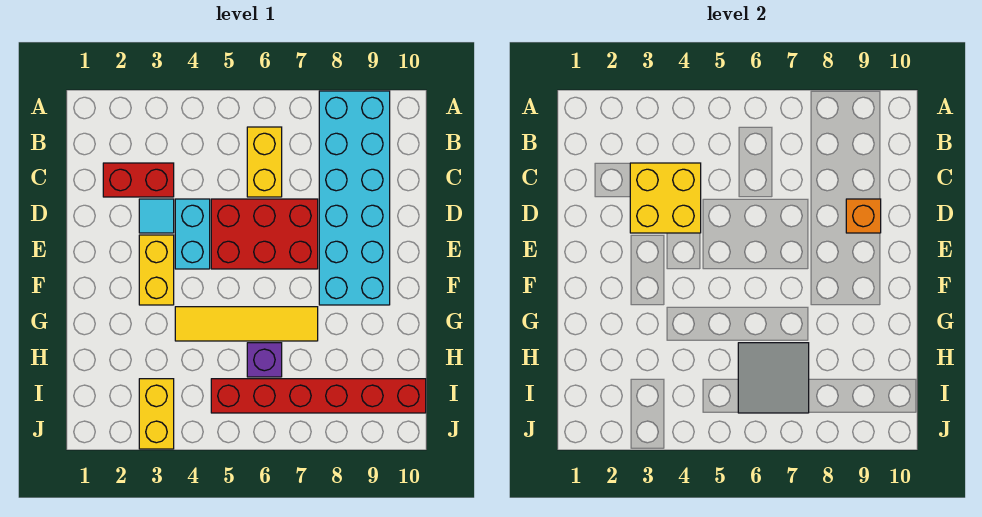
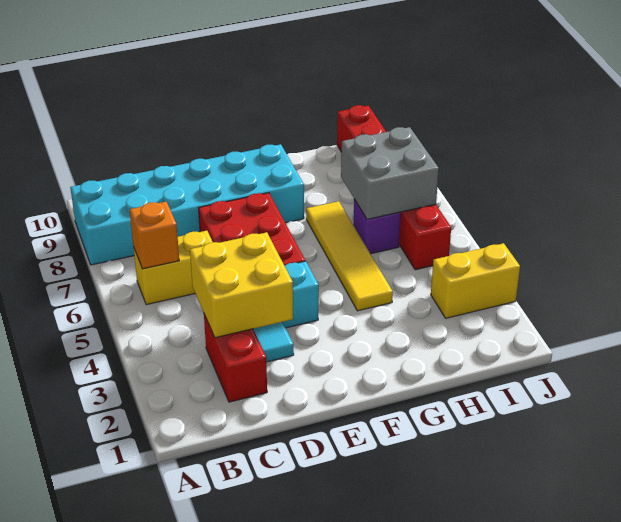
orange 1x1 brick [846,199,881,233] -> orange 1x1 brick moved to [130,202,179,269]
yellow 1x2 brick [139,235,174,305] -> none
grey 2x2 tile [738,343,809,413] -> grey 2x2 brick [341,127,439,219]

